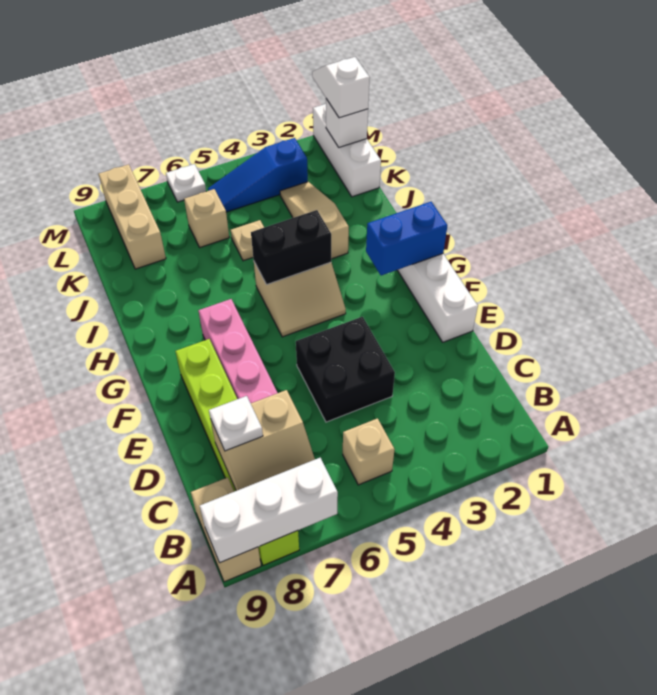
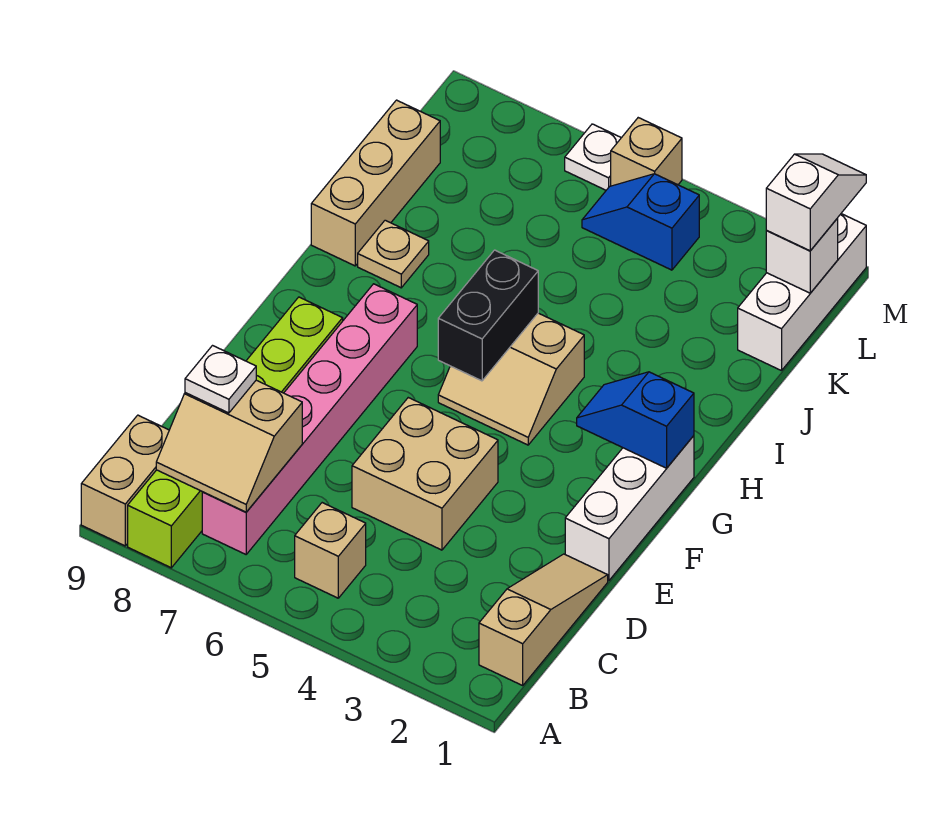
white 1x3 brick [200,458,338,563] -> none
black 2x2 brick [296,317,395,422] -> tan 2x2 brick [352,398,498,550]
blue 1x2 brick [366,202,447,275] -> blue 1x2 slope [577,372,694,468]
black 1x2 brick [251,210,331,285] -> black 1x2 brick turned to [438,250,538,381]
tan 1x3 slope [280,182,349,259] -> tan 1x3 slope moved to [479,554,608,685]
tan 1x1 plate [231,220,264,261] -> tan 1x1 plate moved to [358,220,429,288]
tan 1x1 brick [184,189,229,247] -> tan 1x1 brick moved to [611,118,682,186]
tan 1x3 brick [99,164,166,269] -> tan 1x3 brick moved to [311,100,440,266]
blue 1x3 slope [208,138,308,212] -> blue 1x2 slope [582,174,699,270]

